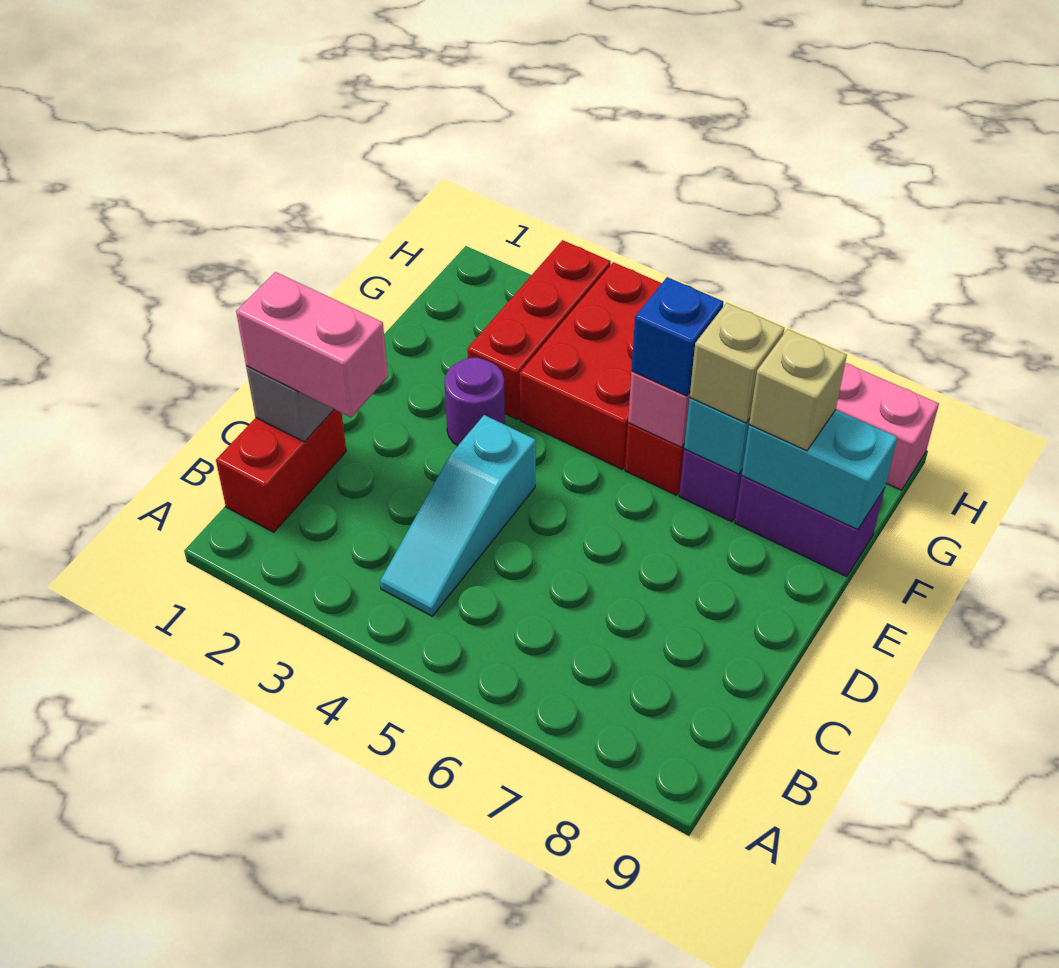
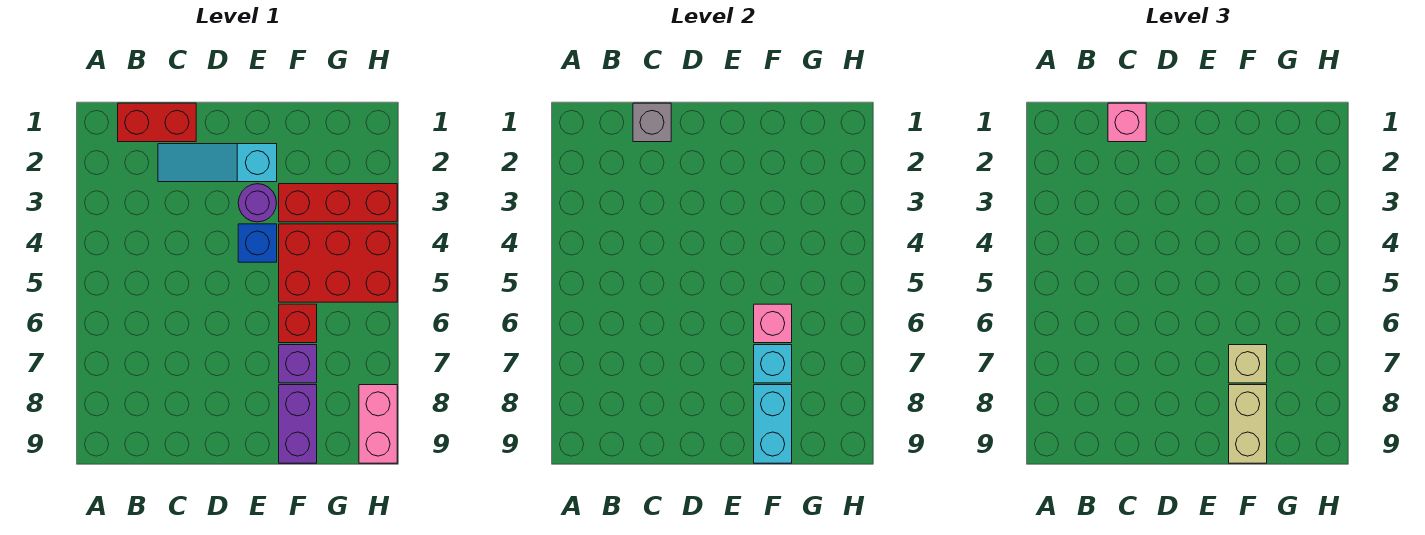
cyan 1x3 slope [380,415,536,616] -> cyan 1x3 slope moved to [158,144,277,182]
pink 1x2 brick [236,272,388,417] -> pink 1x1 brick [1108,103,1146,142]
blue 1x1 brick [631,277,723,396] -> blue 1x1 brick moved to [238,224,277,262]
tan 1x1 brick [749,329,847,451] -> tan 1x2 brick [1229,385,1267,463]

